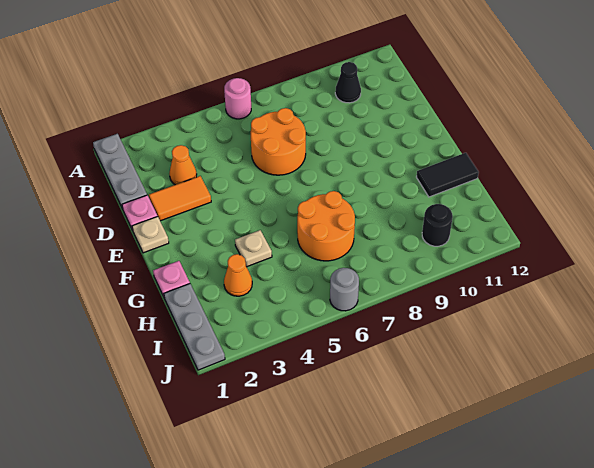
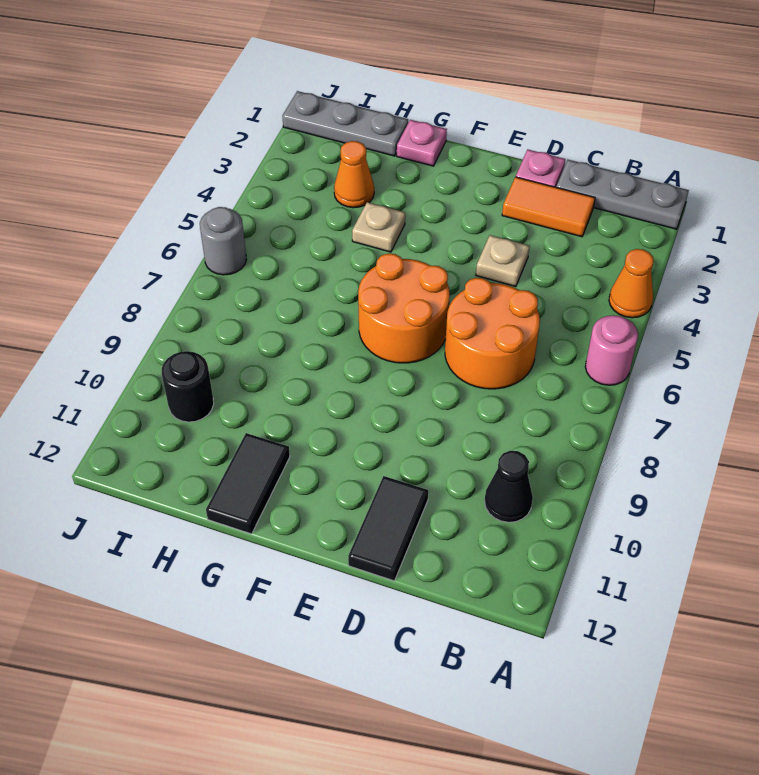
orange 1x1 cone [169,145,197,185] -> orange 1x1 cone moved to [609,249,653,318]
orange 1x2 tile [149,176,211,221] -> orange 1x2 tile turned to [502,177,595,237]
none -> black 1x2 tile [348,476,428,581]
tan 1x1 plate [132,216,169,253] -> tan 1x1 plate moved to [476,235,529,287]
orange 2x2 round brick [297,191,355,261] -> orange 2x2 round brick moved to [358,254,450,363]

